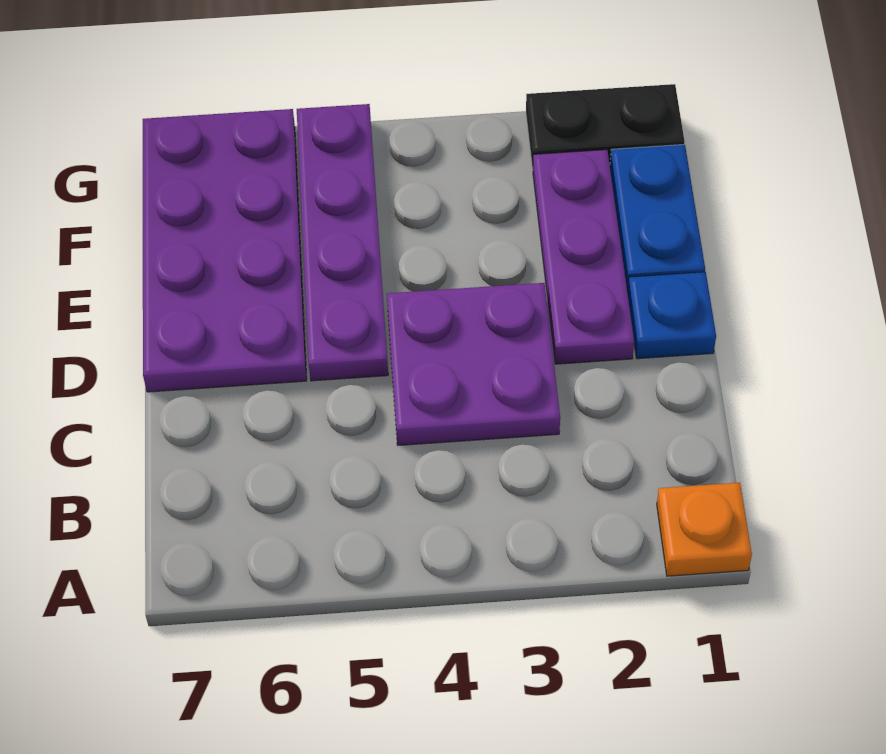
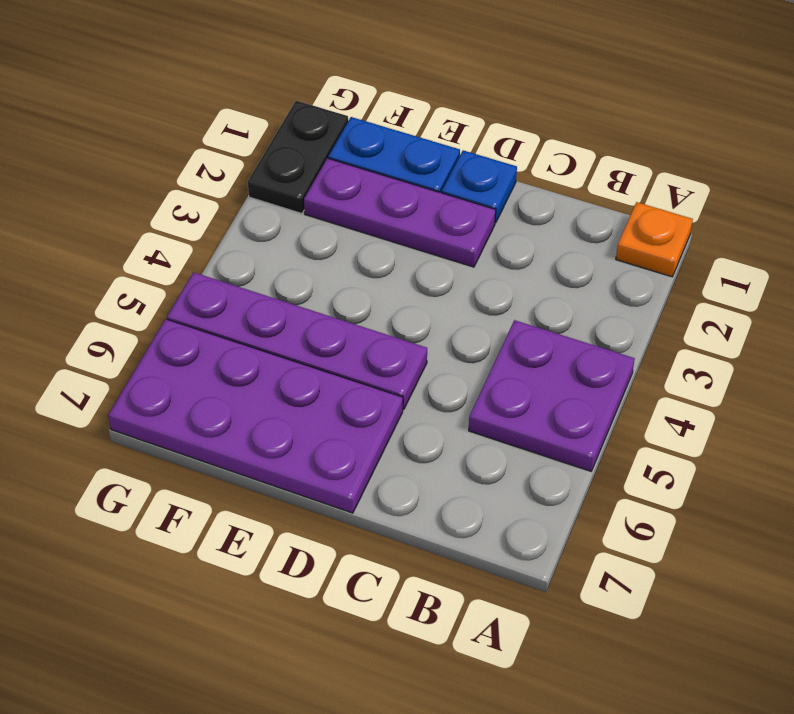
purple 2x2 plate [387,283,560,445] -> purple 2x2 plate moved to [469,320,635,471]

